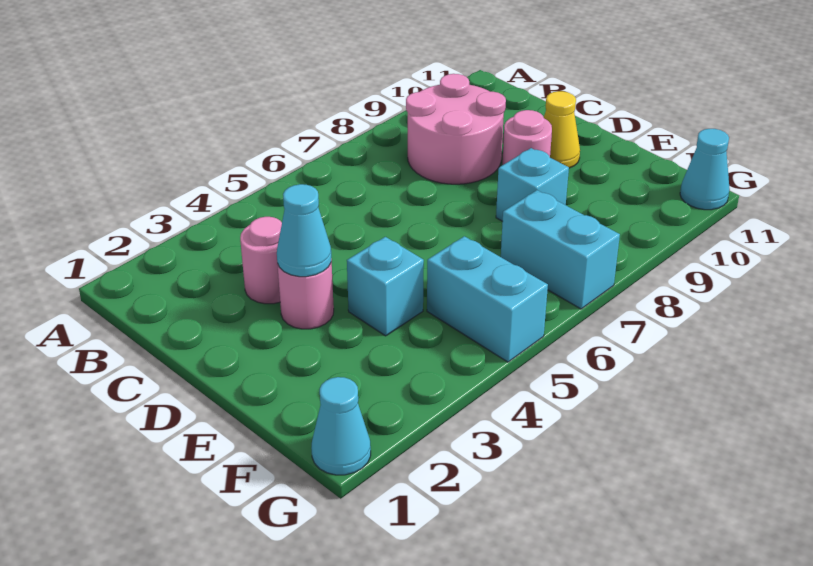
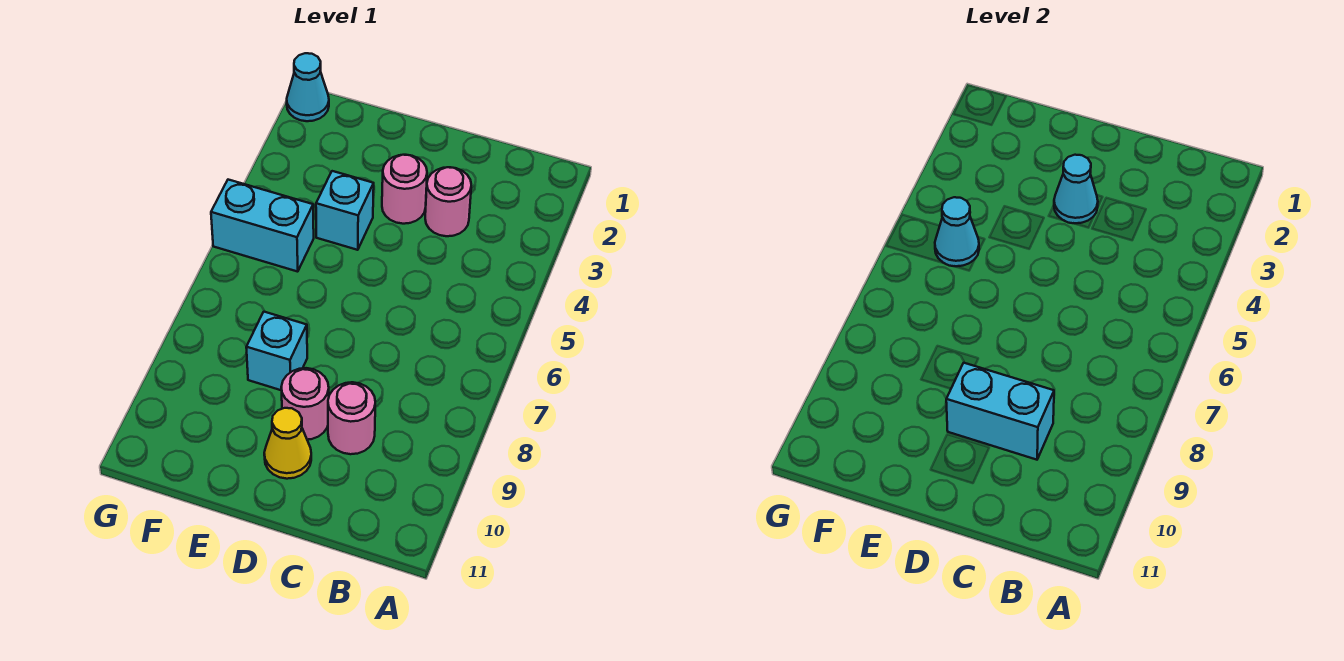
pink 2x2 round brick [406,74,506,184] -> pink 1x1 round brick [328,382,375,454]
cyan 1x2 brick [501,190,620,309] -> cyan 1x2 brick moved to [946,363,1054,460]
cyan 1x1 cone [680,129,730,210] -> cyan 1x1 cone moved to [935,197,979,267]

